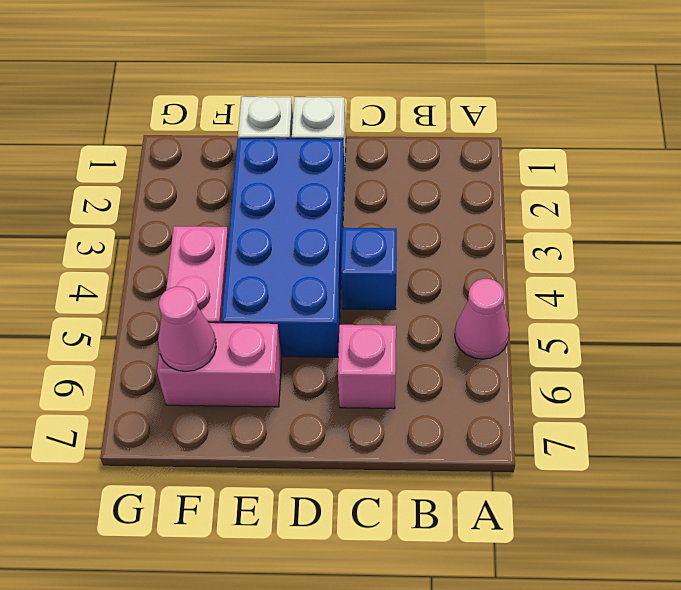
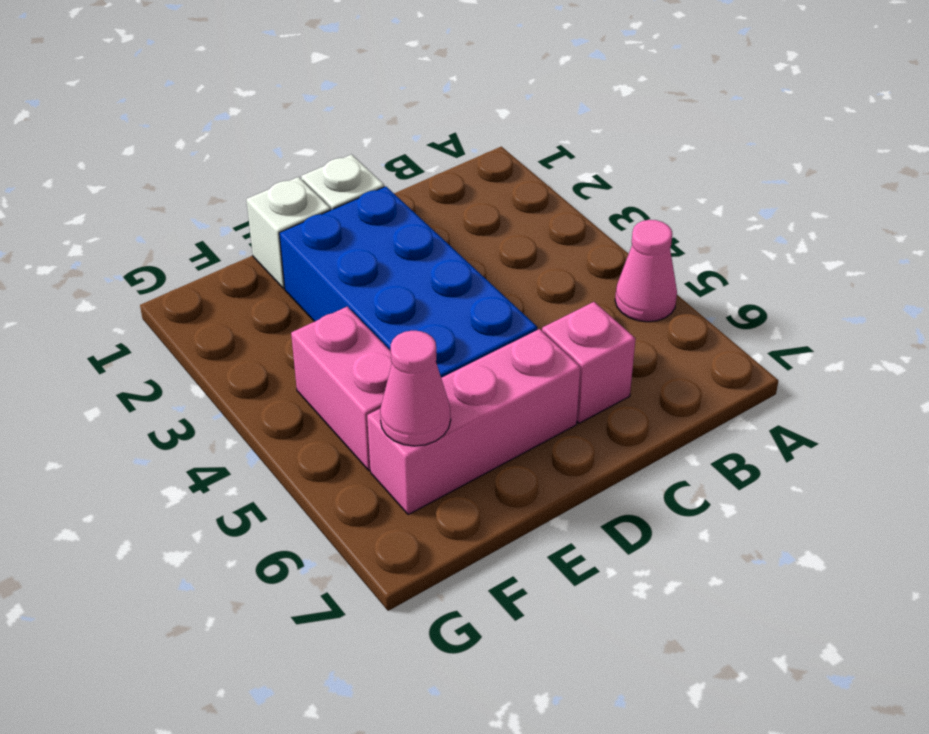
blue 1x1 brick [341,228,397,310] -> none
pink 1x2 brick [157,323,282,407] -> pink 1x3 brick [367,329,580,515]

